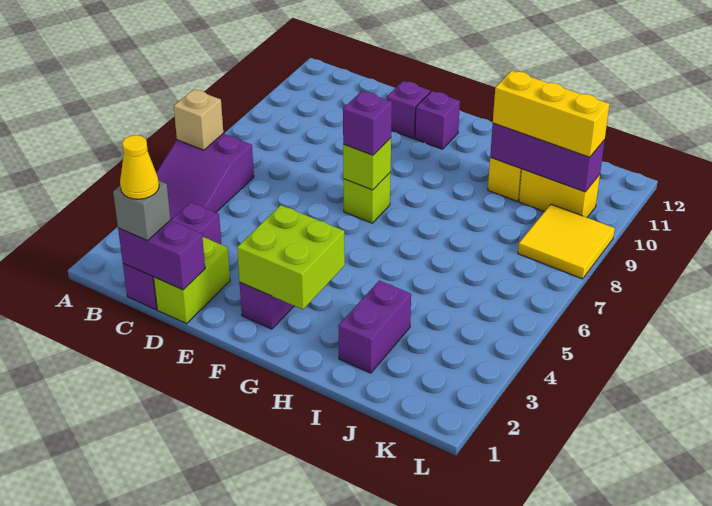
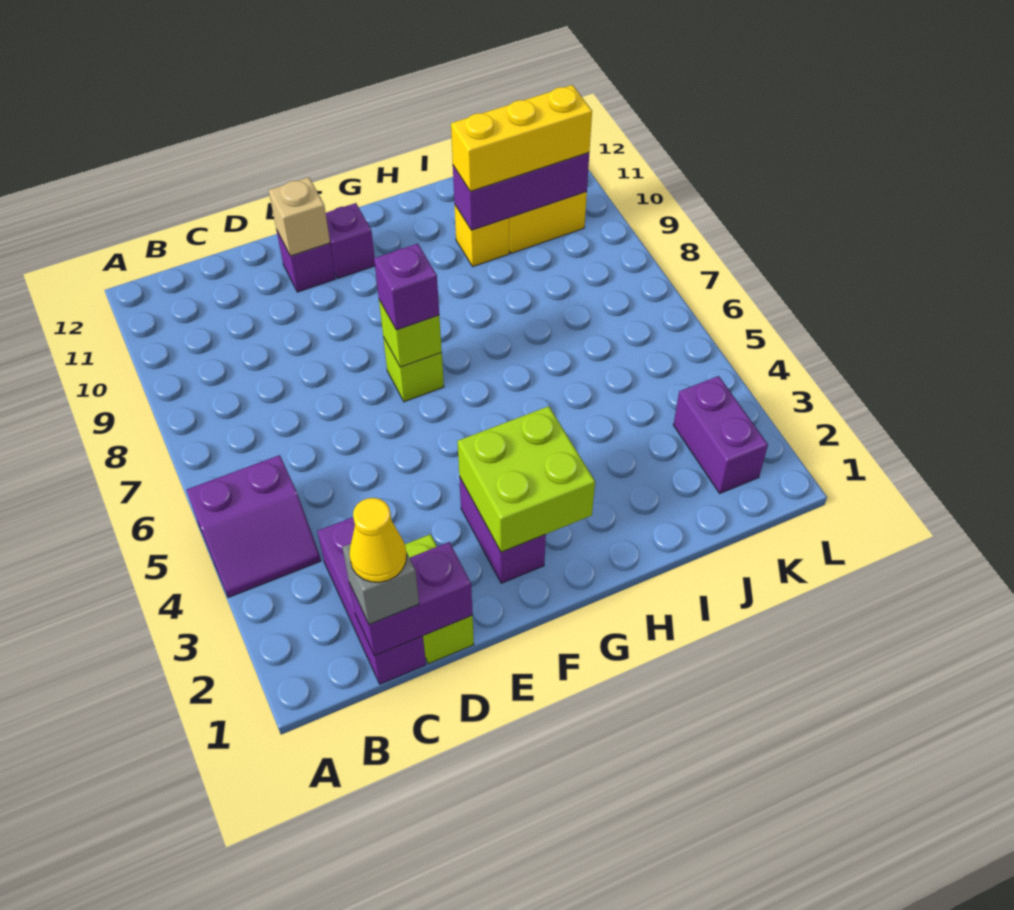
purple 2x3 slope [156,133,254,219] -> purple 2x2 slope [187,455,321,598]
tan 1x1 brick [174,89,223,150] -> tan 1x1 brick moved to [269,177,330,256]
purple 1x2 brick [338,280,411,373] -> purple 1x2 brick moved to [673,376,768,493]
yellow 2x2 tile [518,204,615,279] -> none

